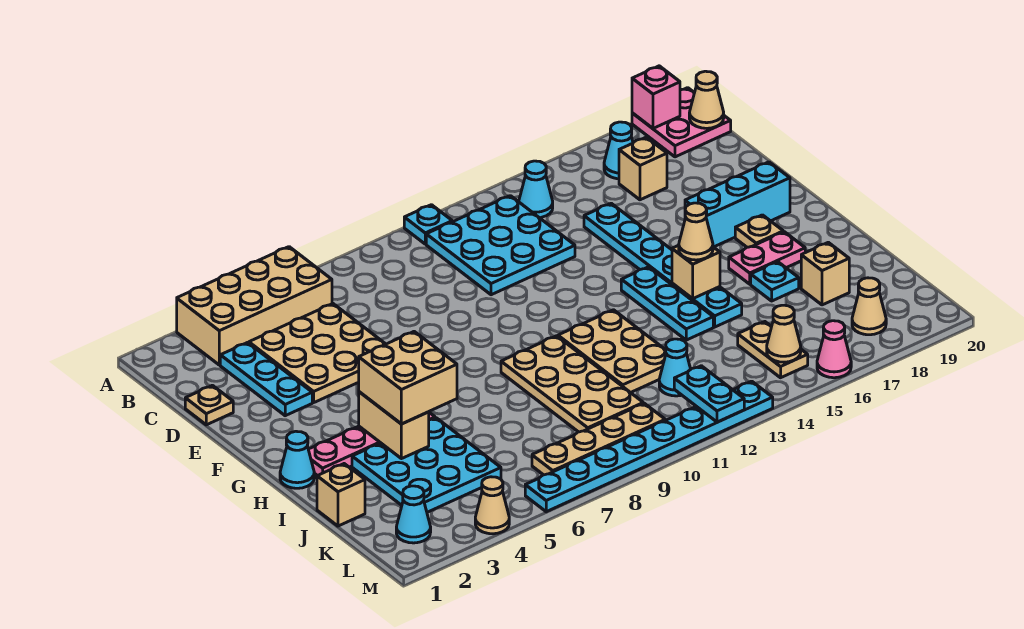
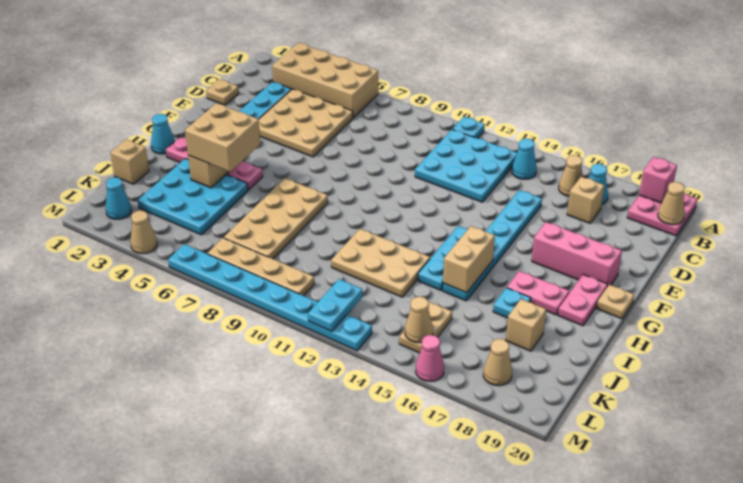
cyan 1x3 brick [685,162,790,247] -> pink 1x3 brick [532,222,622,287]
tan 1x1 plate [735,215,783,247] -> tan 1x1 plate moved to [597,285,634,319]
none -> pink 1x2 plate [558,275,608,326]
tan 2x4 plate [501,336,643,432] -> tan 2x4 plate moved to [224,178,328,259]
tan 2x3 plate [558,310,666,393] -> tan 2x3 plate turned to [331,229,430,297]
tan 1x1 brick [672,245,720,299] -> tan 1x2 brick [443,226,495,293]
tan 1x1 cone [679,203,713,260] -> tan 1x1 cone moved to [559,155,583,196]
cyan 1x1 cone [659,339,691,396] -> none

